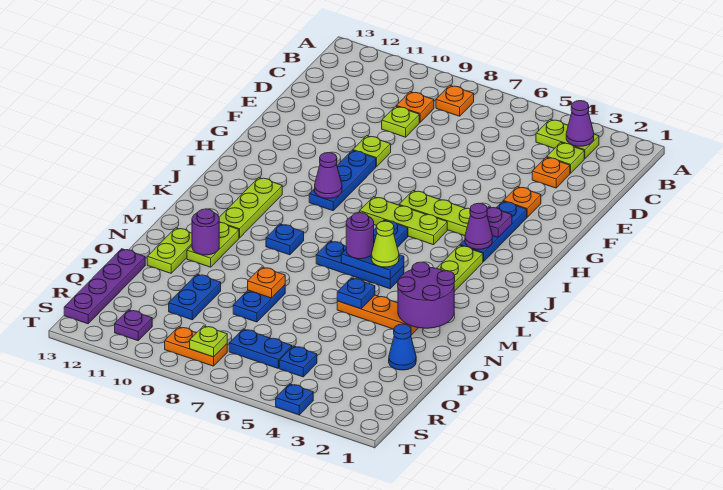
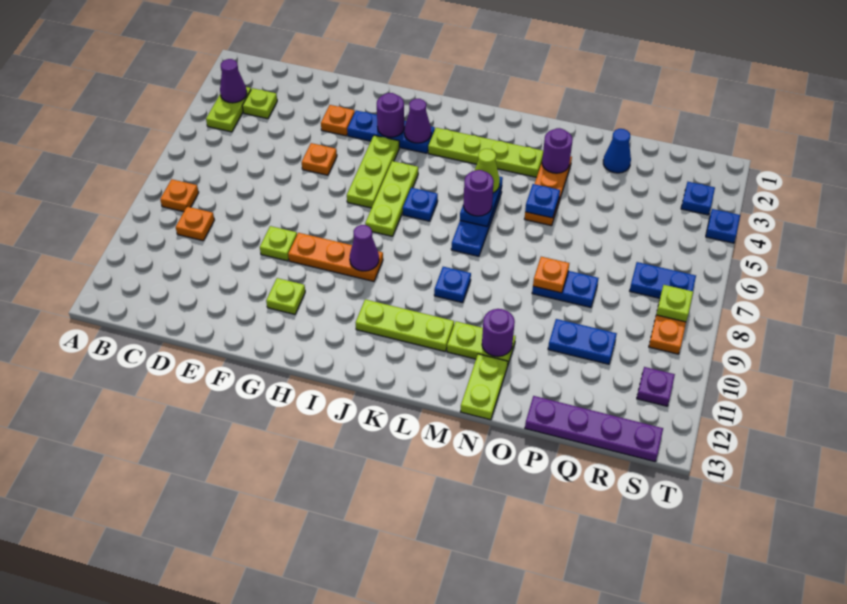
orange 1x1 plate [532,157,570,188] -> orange 1x1 plate moved to [302,143,337,175]
lime 1x1 plate [382,106,419,137] -> lime 1x1 plate moved to [266,278,305,314]
blue 1x3 plate [309,150,376,211] -> orange 1x3 plate [288,233,383,281]
purple 1x1 plate [487,207,512,237] -> purple 1x1 round brick [377,93,404,137]
purple 2x2 round brick [398,262,455,328] -> purple 1x1 round brick [542,128,573,173]
lime 1x2 plate [147,228,192,273] -> lime 1x2 plate turned to [461,354,508,420]
blue 1x1 plate [279,346,317,377] -> blue 1x1 plate moved to [681,182,715,215]
blue 1x2 plate [229,329,292,368] -> blue 1x2 plate turned to [630,262,696,298]

